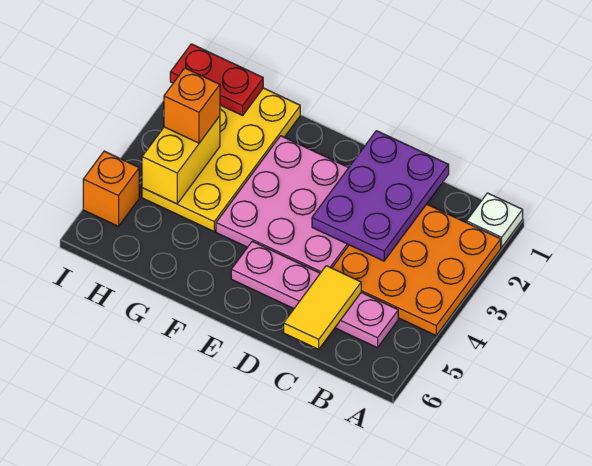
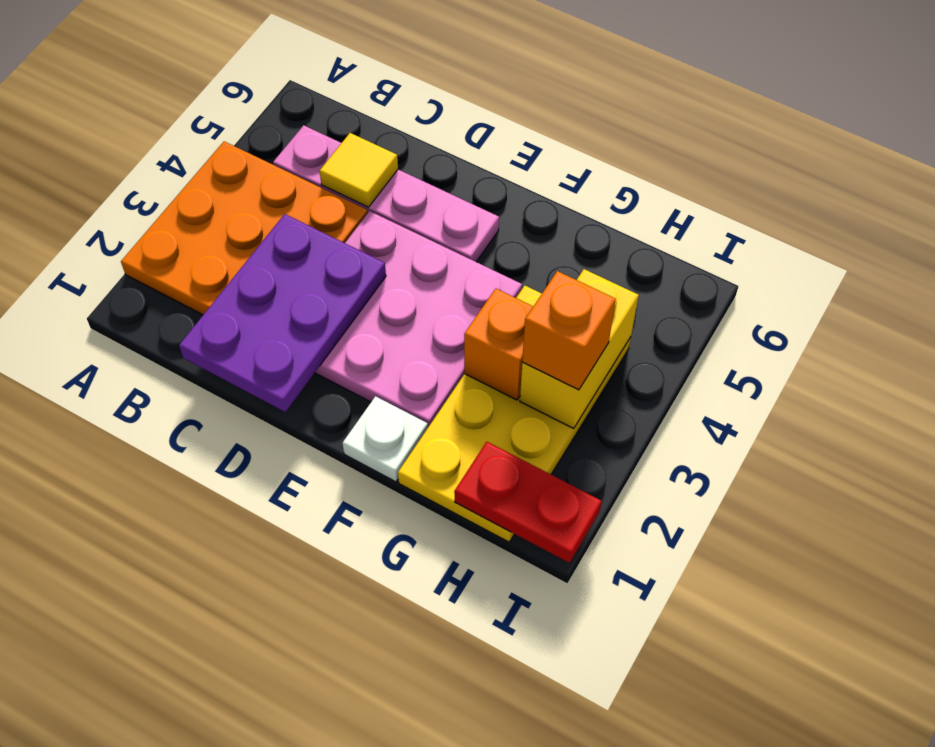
white 1x1 plate [467,193,523,247] -> white 1x1 plate moved to [342,396,428,482]
yellow 1x2 tile [284,266,361,349] -> yellow 1x1 tile [320,133,398,207]
orange 1x1 brick [83,151,139,226] -> orange 1x1 brick moved to [464,289,533,400]

